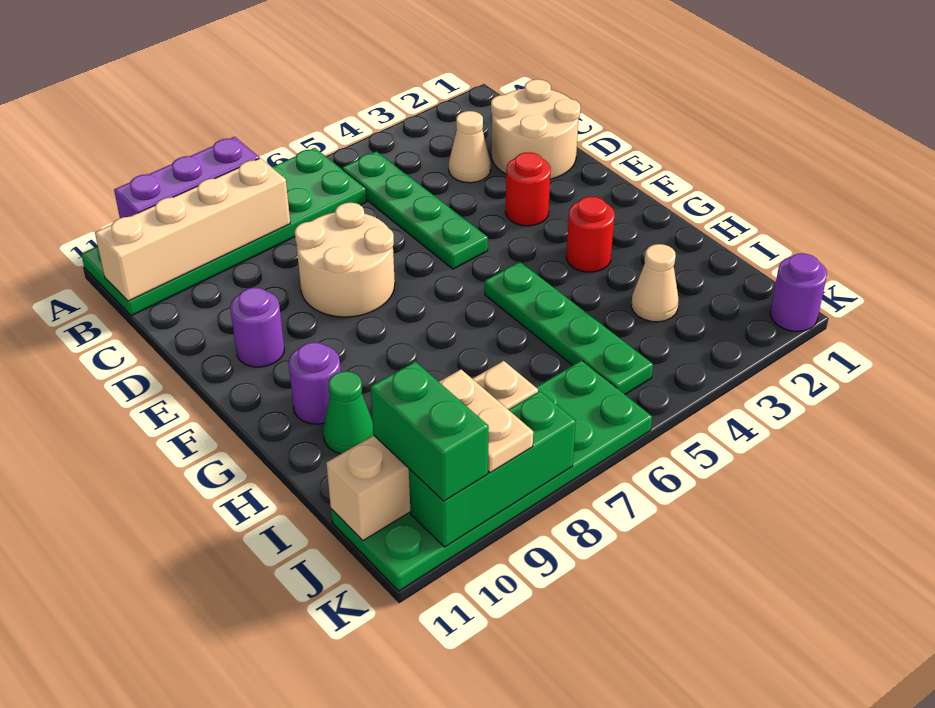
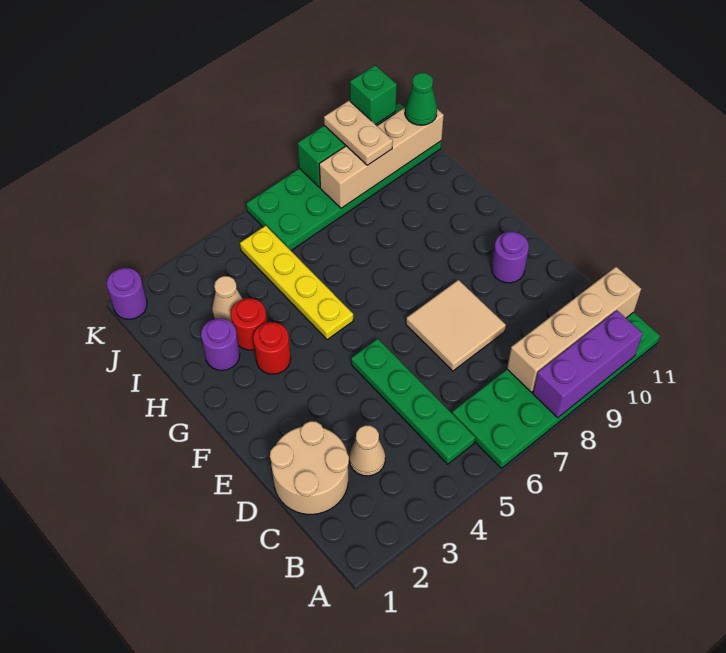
tan 2x2 round brick [295,203,395,317] -> tan 2x2 tile [406,280,506,371]
red 1x1 round brick [505,152,551,226] -> red 1x1 round brick moved to [231,298,267,350]
green 1x4 plate [485,262,653,394] -> yellow 1x4 plate [240,226,353,340]
purple 1x1 round brick [288,342,341,424] -> purple 1x1 round brick moved to [201,318,240,370]
green 1x1 cone [323,371,373,454] -> green 1x1 cone moved to [405,73,437,125]
green 1x2 brick [371,362,489,501] -> green 1x1 brick [350,65,397,125]

